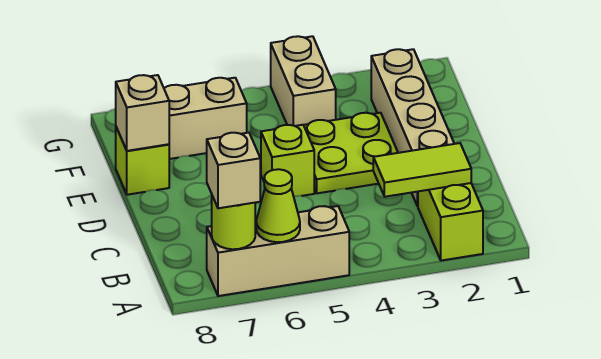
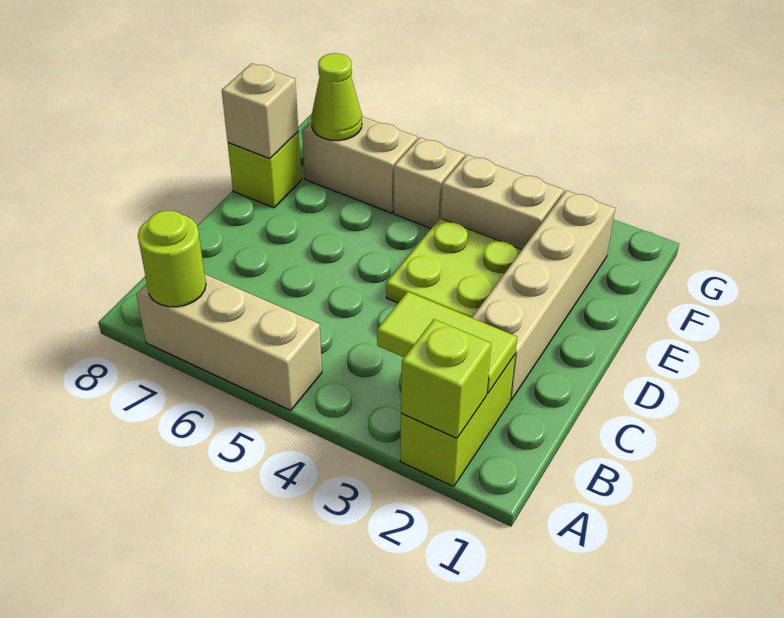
lime 1x1 cone [256,169,300,242] -> lime 1x1 cone moved to [311,53,362,141]
tan 1x1 brick [207,133,260,208] -> tan 1x1 brick moved to [394,137,465,228]
lime 1x1 brick [261,125,314,196] -> lime 1x1 brick moved to [401,319,491,438]
tan 1x2 brick [271,36,336,126] -> tan 1x2 brick turned to [441,155,563,250]

